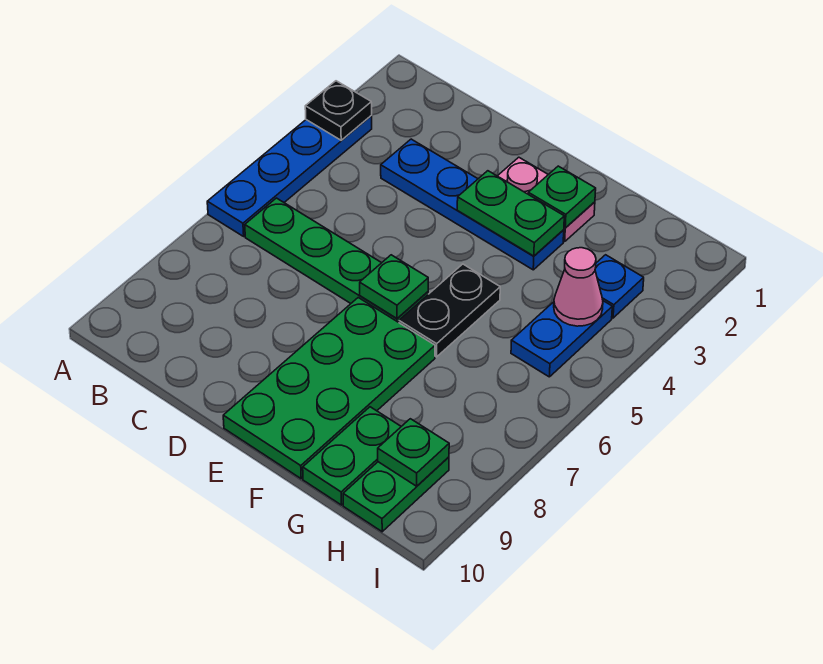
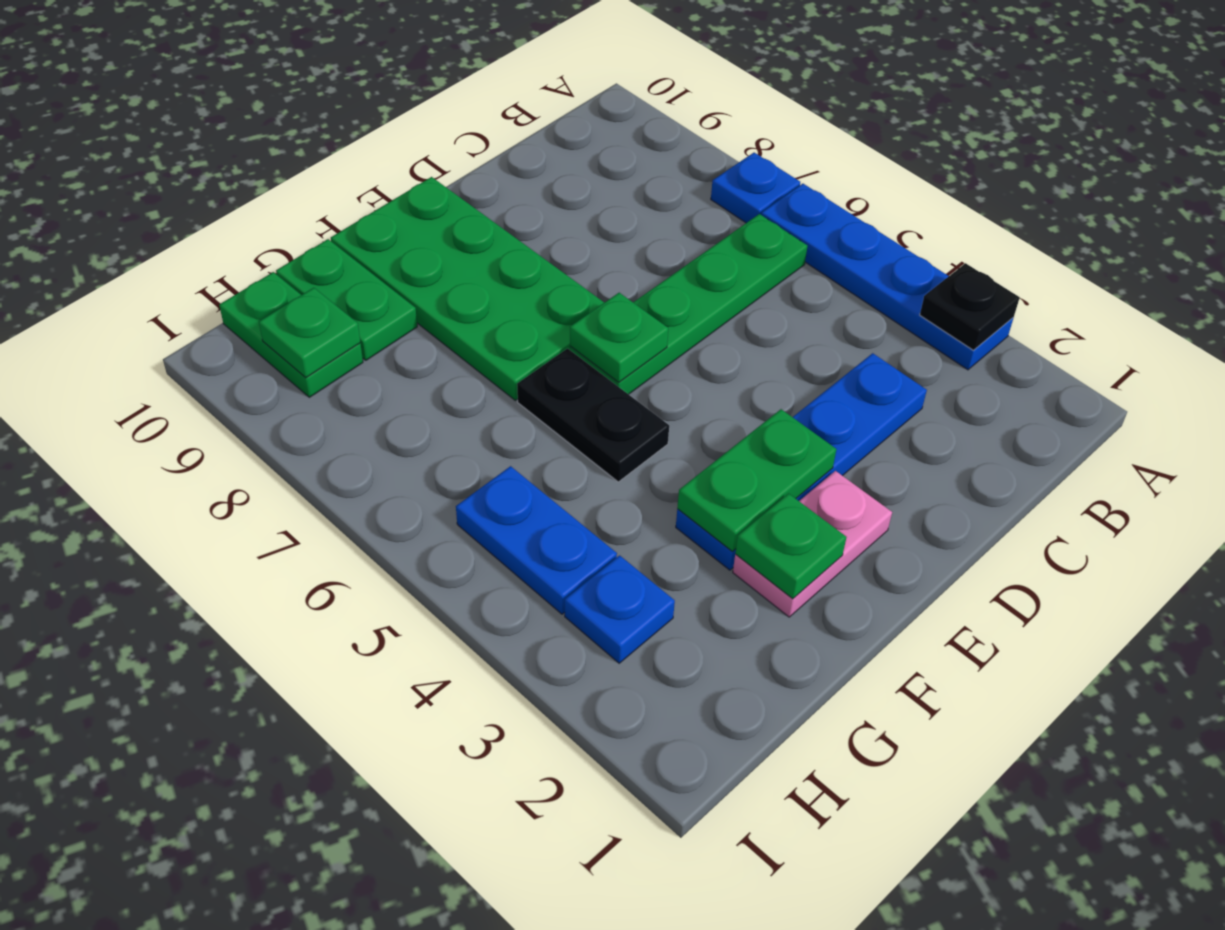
none -> blue 1x1 plate [711,153,800,223]
pink 1x1 cone [554,248,603,326] -> none

